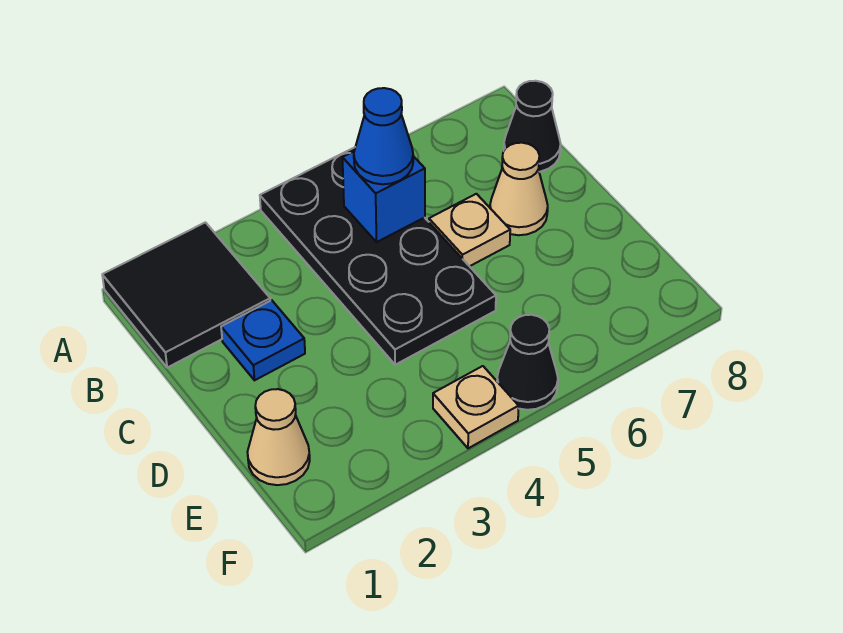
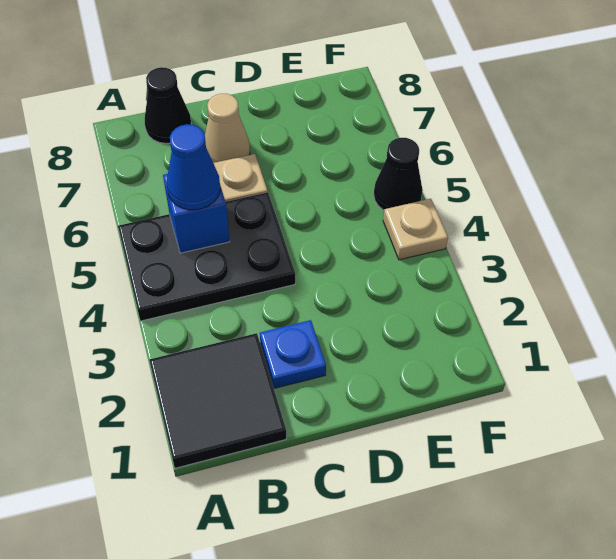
black 2x4 plate [260,147,496,365] -> black 2x3 plate [118,192,295,321]
tan 1x1 cone [248,389,310,485] -> none

